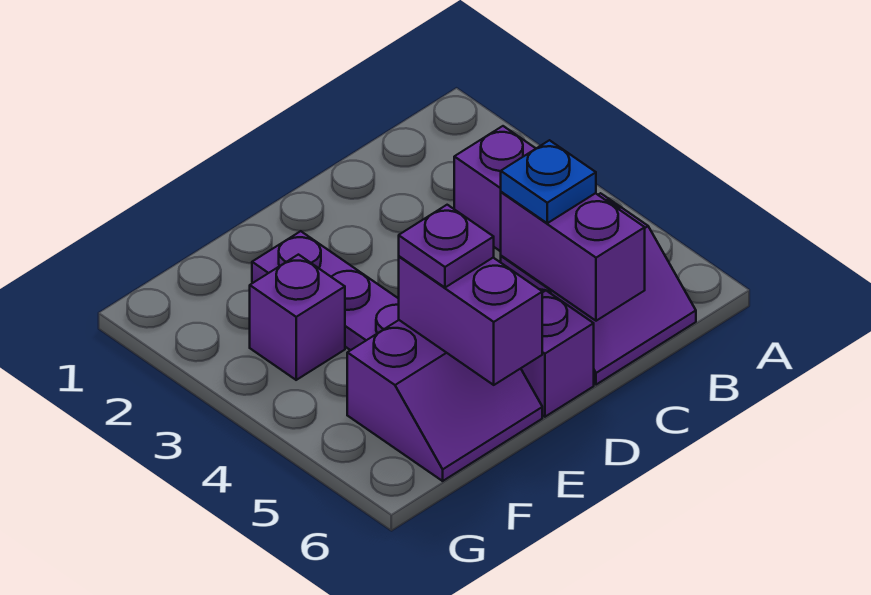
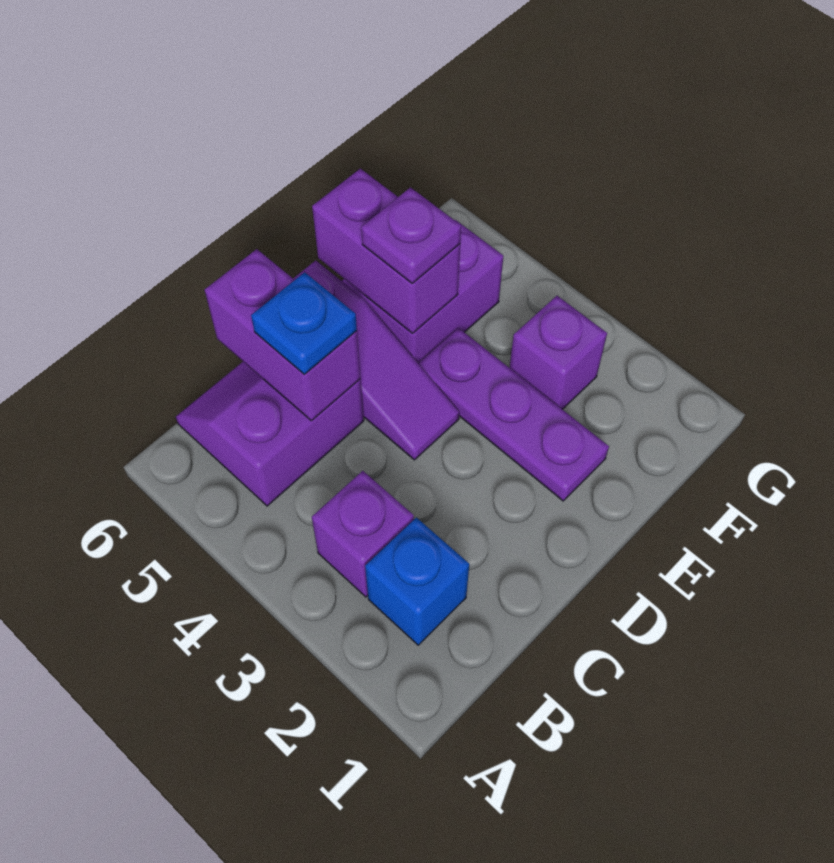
none -> blue 1x1 brick [365,518,469,645]

